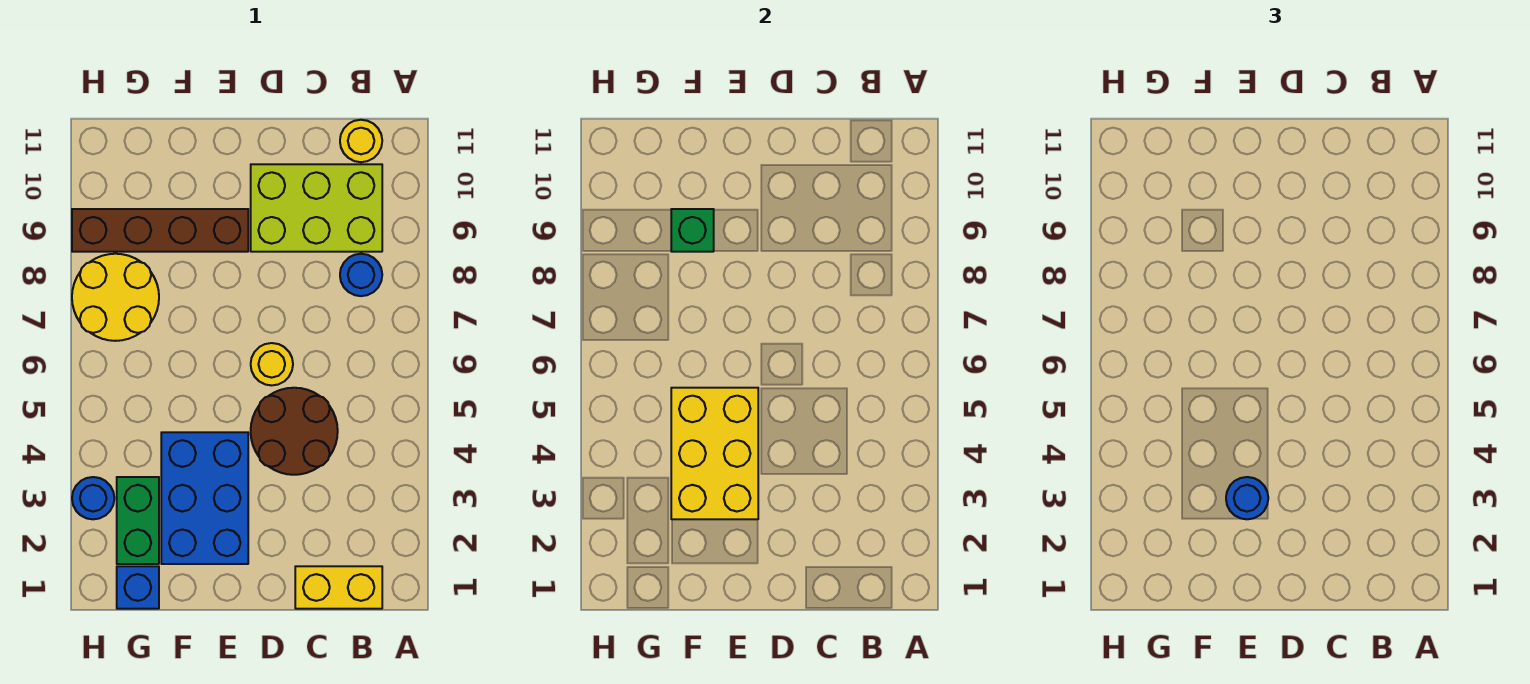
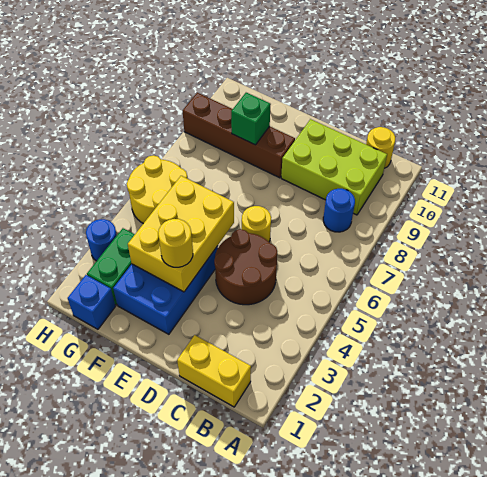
blue 1x1 round brick [1226,477,1268,519] -> yellow 1x1 round brick [158,219,193,267]
yellow 2x2 round brick [72,254,159,341] -> yellow 2x2 round brick moved to [127,155,187,224]

